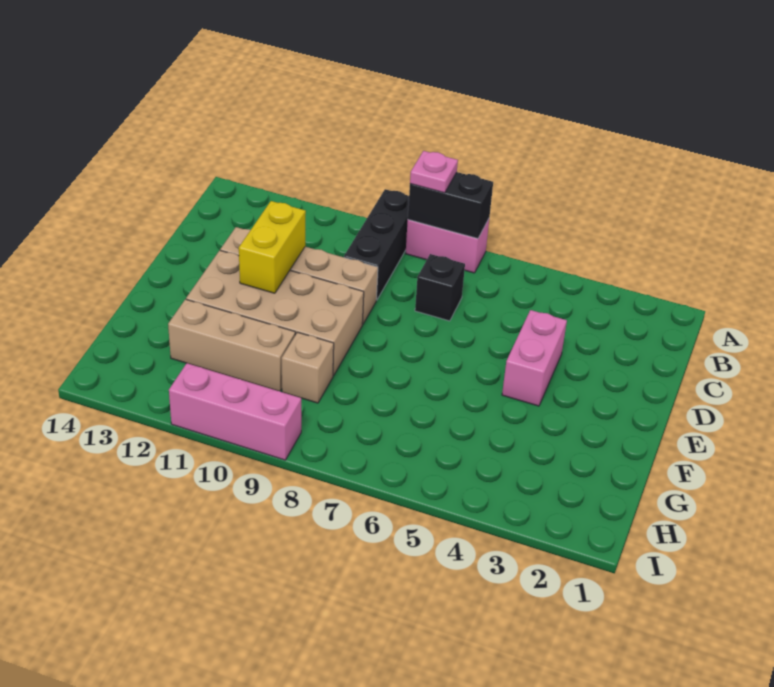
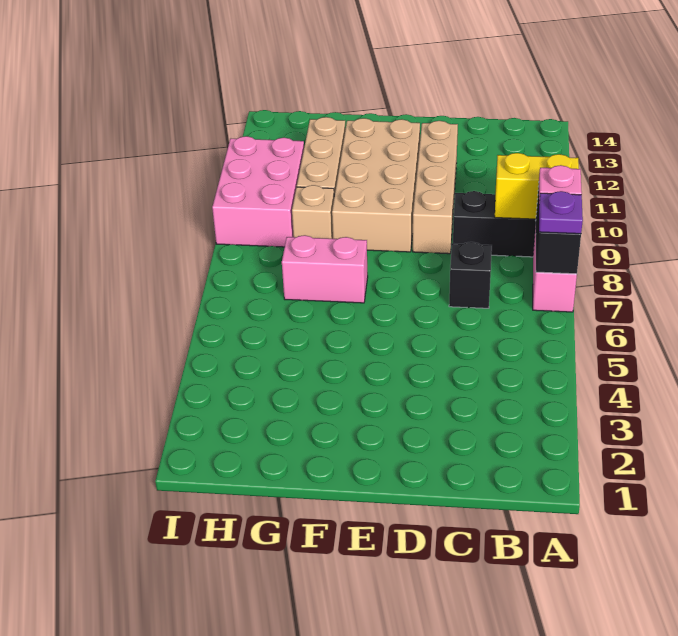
none -> purple 1x1 plate [539,191,583,234]
pink 1x2 brick [502,310,567,406] -> pink 1x2 brick moved to [282,235,368,303]
yellow 1x2 brick [239,201,306,293] -> yellow 1x2 brick moved to [495,153,579,219]
pink 1x3 brick [169,363,301,460] -> pink 2x3 brick [212,136,304,247]

